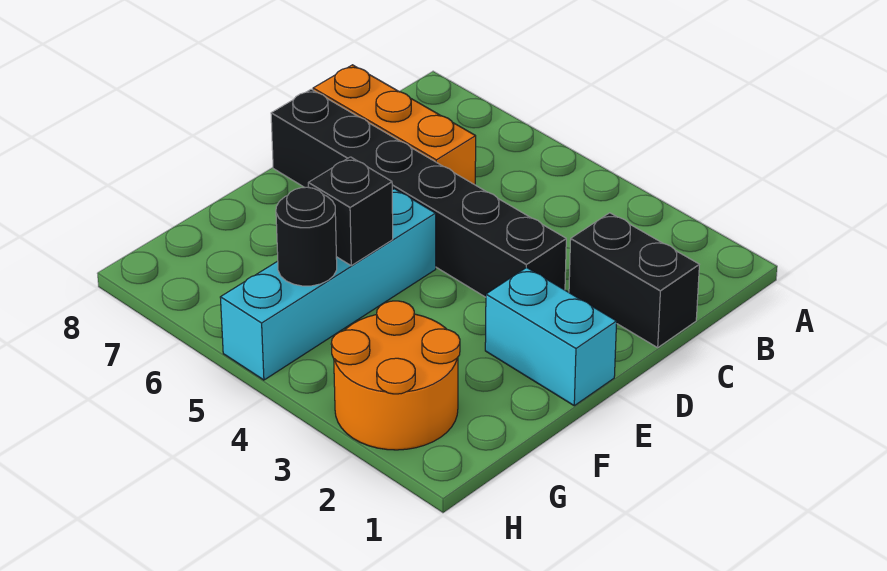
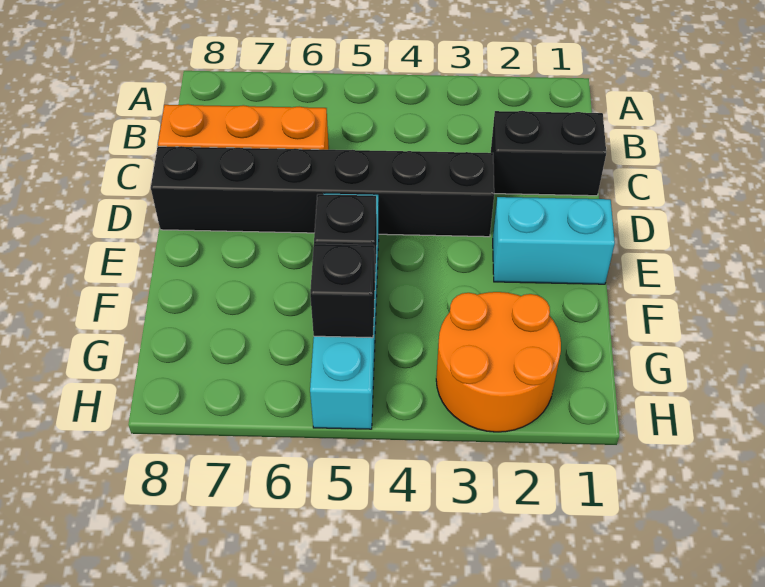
black 1x1 round brick [276,187,337,286] -> black 1x1 brick [310,244,375,338]

